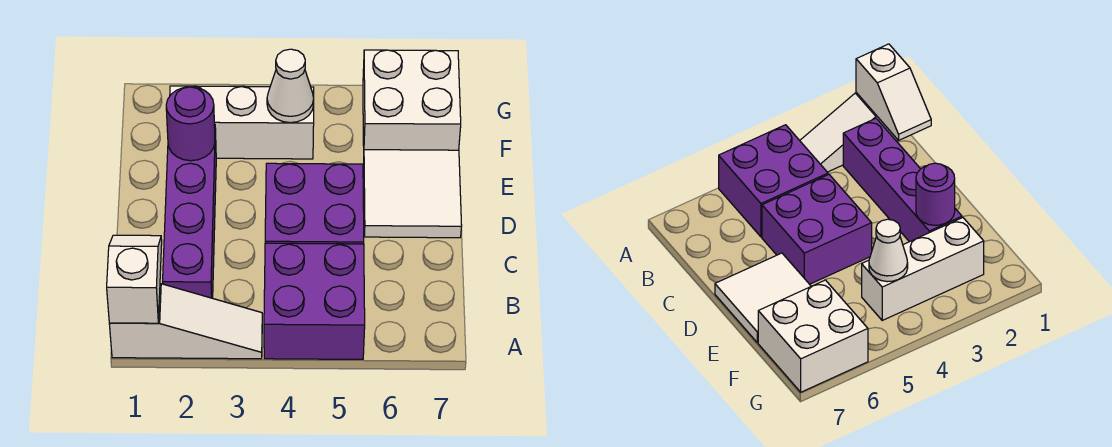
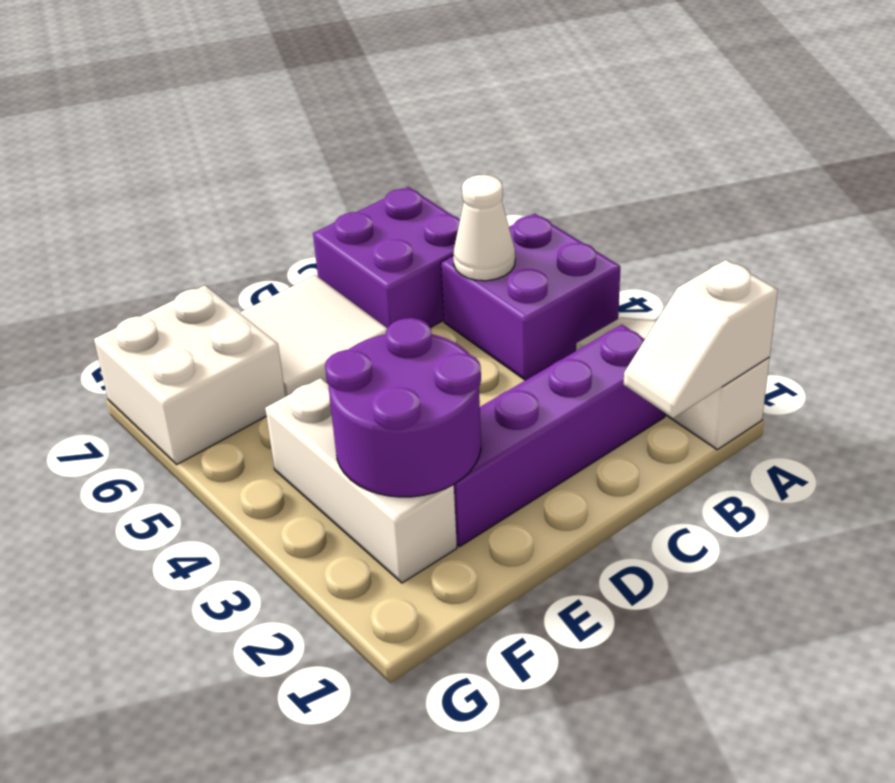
purple 2x2 brick [265,163,364,244] -> purple 2x2 brick moved to [313,187,460,328]
purple 1x1 round brick [166,87,215,161] -> purple 2x2 round brick [325,318,481,497]
white 1x1 cone [267,49,314,123] -> white 1x1 cone moved to [453,175,515,281]

